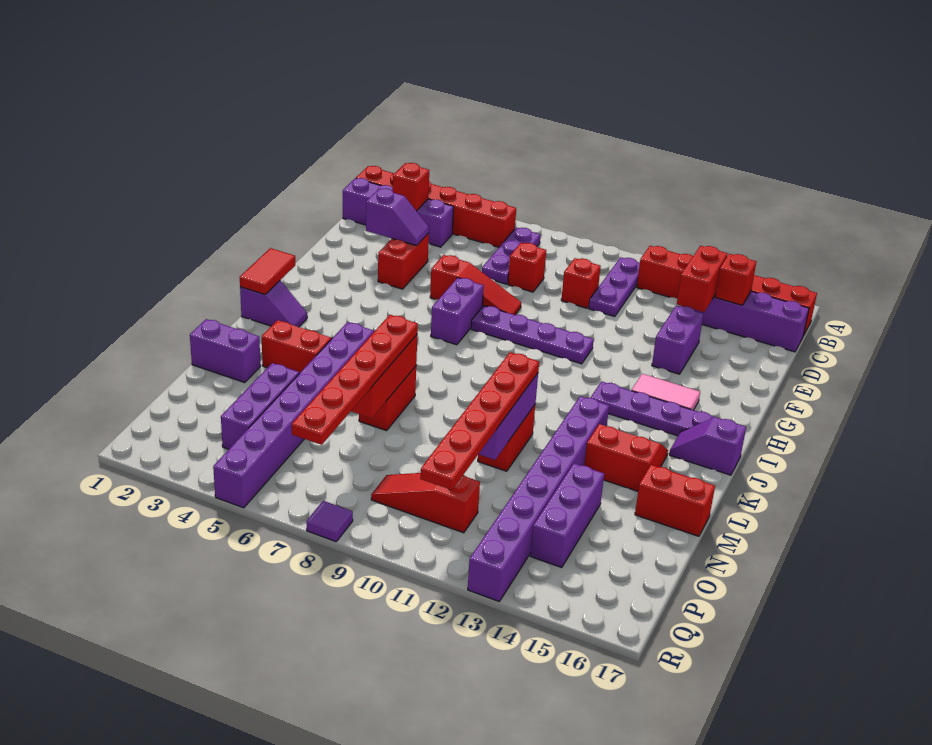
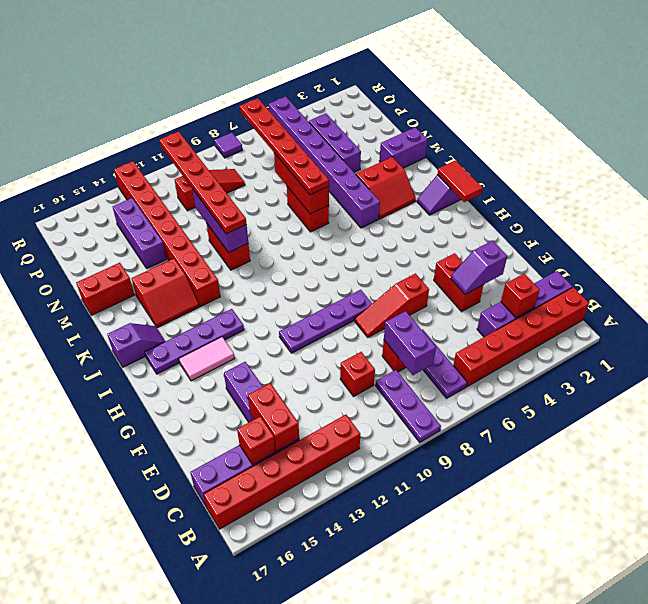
purple 1x3 plate [589,257,640,317] -> purple 1x3 plate moved to [376,370,441,442]
purple 1x2 brick [431,278,484,345] -> purple 1x2 brick moved to [384,311,436,375]
purple 1x8 brick [468,396,609,601] -> red 1x8 brick [114,161,220,306]

